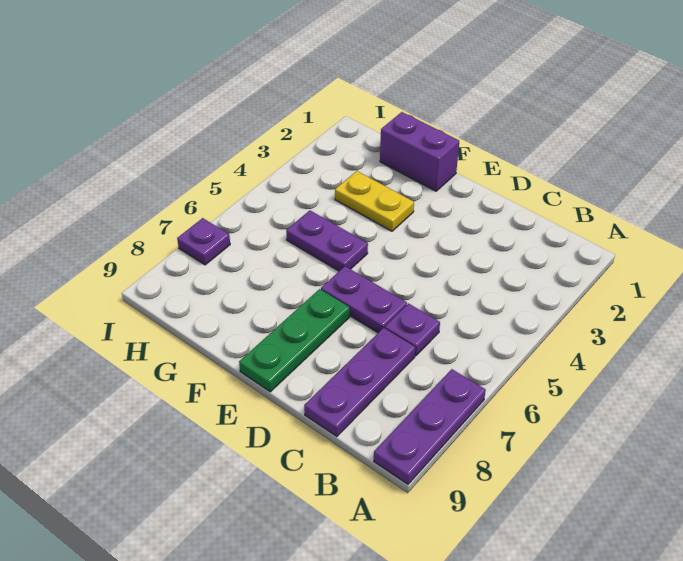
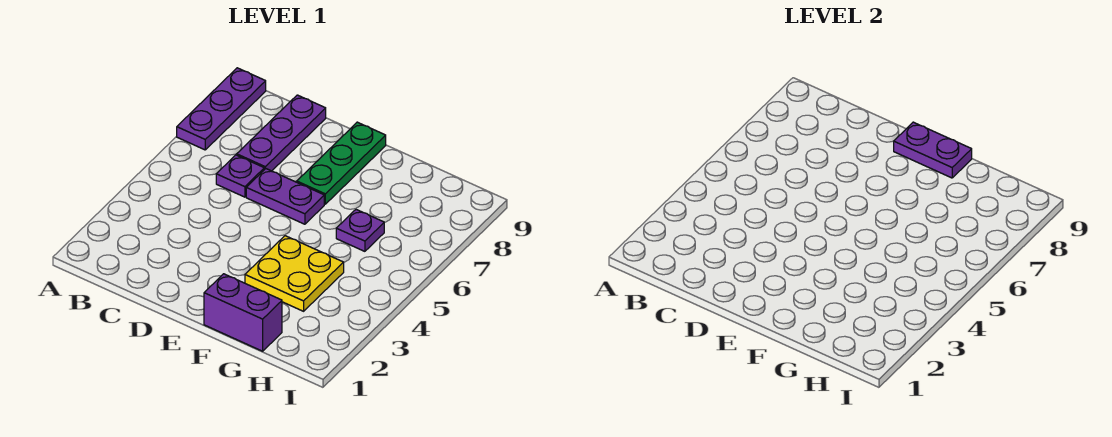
yellow 1x2 plate [335,171,414,231] -> yellow 2x2 plate [245,236,344,311]
purple 1x2 plate [286,210,368,271] -> purple 1x2 plate moved to [894,122,972,178]
purple 1x1 plate [177,218,230,265] -> purple 1x1 plate moved to [336,210,384,251]

